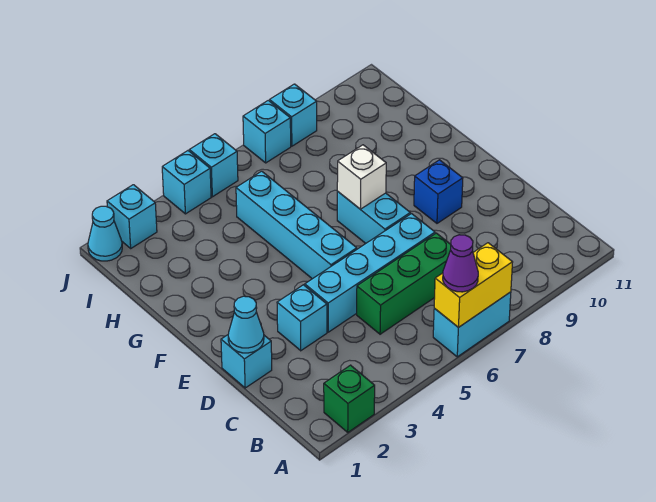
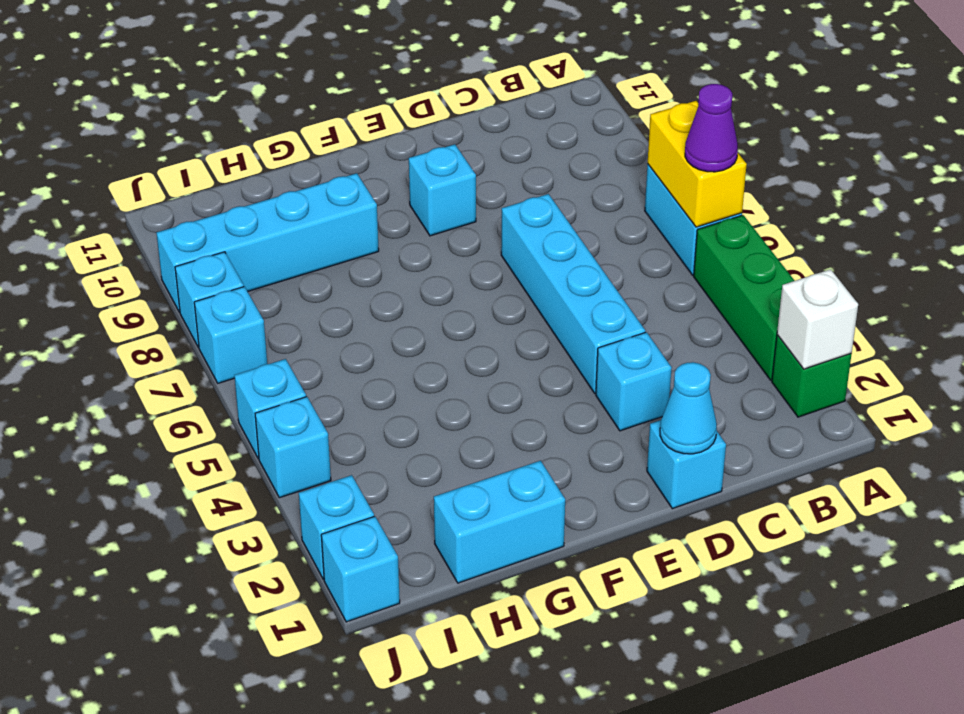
green 1x3 brick [357,233,451,334] -> green 1x3 brick moved to [694,215,795,380]
cyan 1x4 brick [236,171,357,279] -> cyan 1x4 brick moved to [156,173,379,312]
cyan 1x2 brick [337,192,410,243] -> cyan 1x2 brick moved to [434,461,565,583]
blue 1x1 brick [414,160,463,223] -> cyan 1x1 brick [409,144,476,236]
white 1x1 brick [337,145,386,209] -> white 1x1 brick moved to [777,269,858,369]
cyan 1x1 cone [88,206,122,261] -> cyan 1x1 brick [321,516,400,622]

